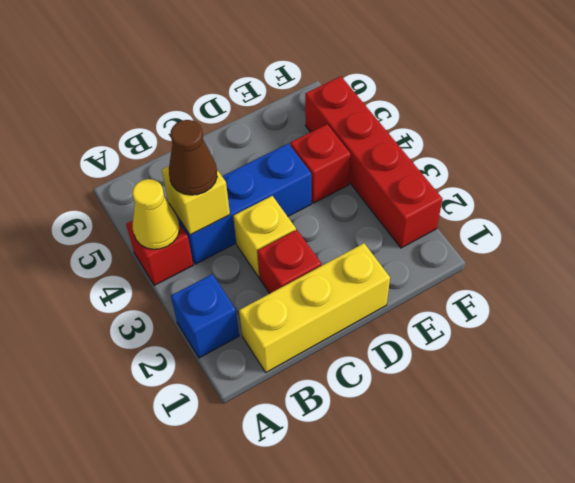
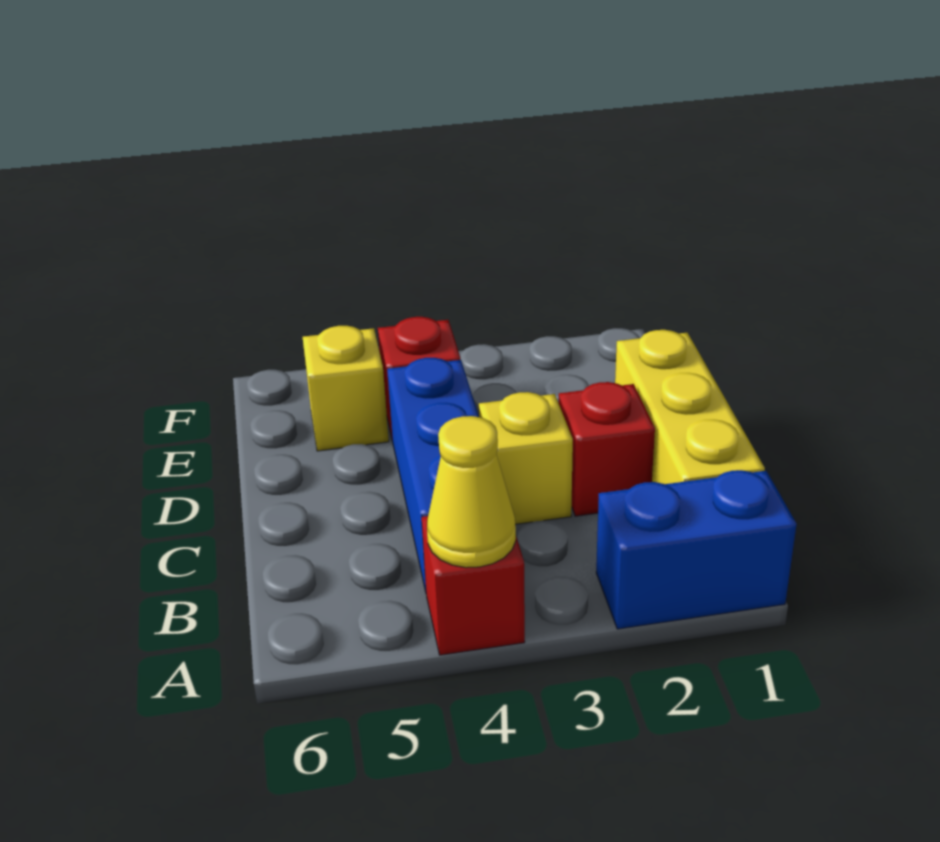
blue 1x1 brick [171,274,239,358] -> blue 1x2 brick [596,470,796,629]
yellow 1x1 brick [162,166,230,235] -> yellow 1x1 brick moved to [303,326,389,451]
brown 1x1 cone [169,120,217,195] -> none
red 1x4 brick [305,76,442,248] -> none

